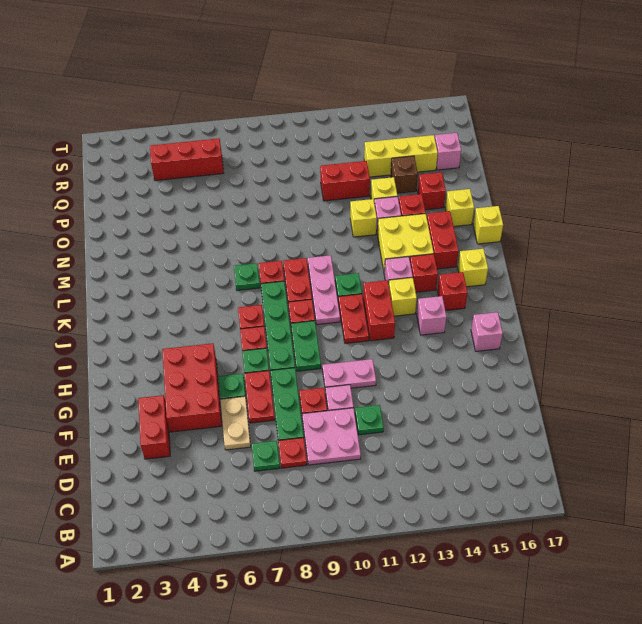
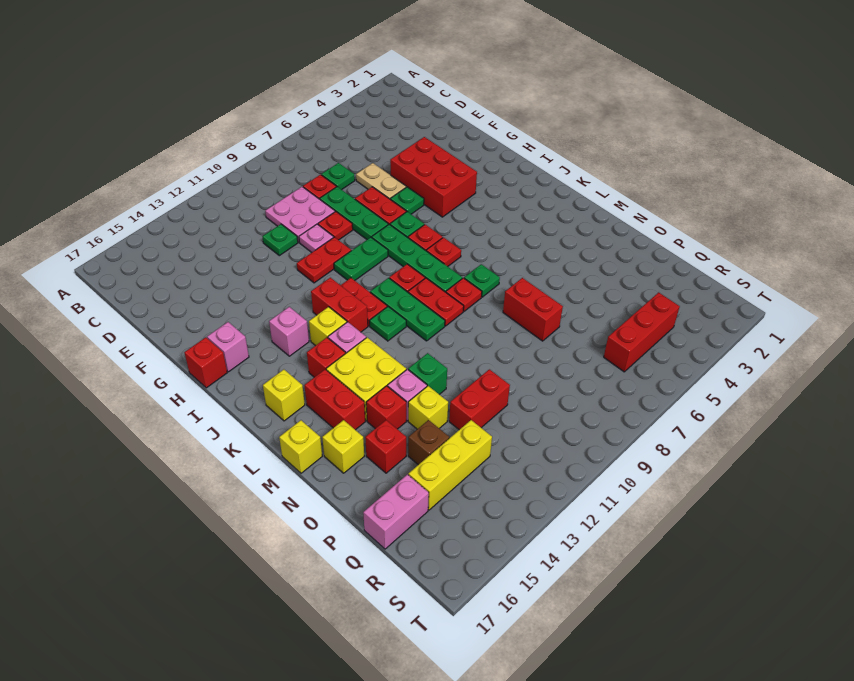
red 1x2 brick [138,395,170,459] -> red 1x2 brick moved to [503,278,563,341]
pink 1x2 plate [322,359,376,391] -> red 1x2 plate [297,237,351,283]
green 1x2 plate [291,321,321,371] -> green 1x2 plate turned to [334,237,388,280]
pink 1x3 plate [308,255,340,325] -> green 1x3 plate [370,278,445,341]
red 1x1 brick [438,272,468,311] -> red 1x1 brick moved to [184,337,227,388]
yellow 1x1 brick [350,199,377,237] -> green 1x1 brick [408,353,447,394]
pink 1x1 brick [435,133,461,170] -> pink 1x2 brick [363,474,429,549]

